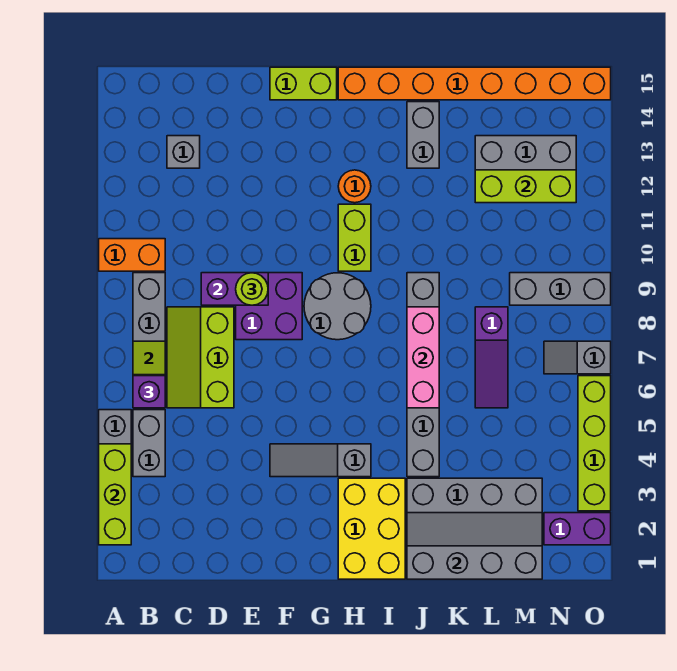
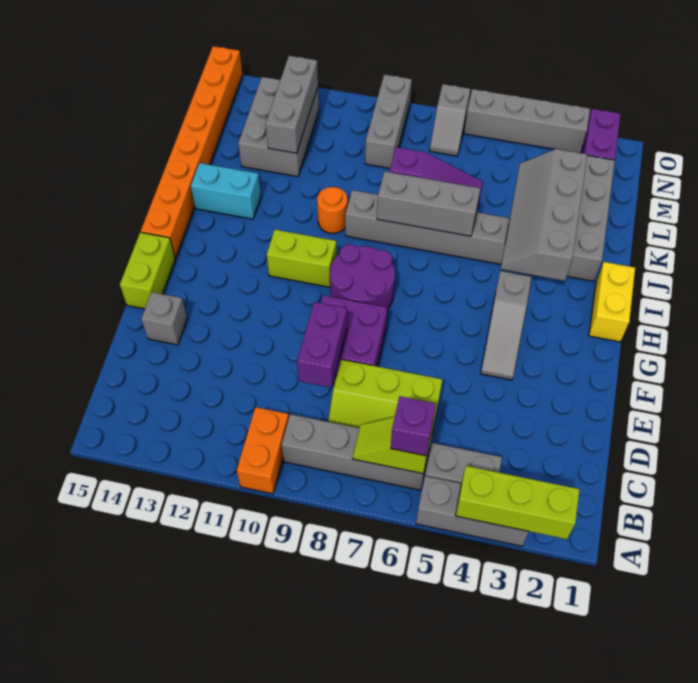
grey 1x1 brick [167,136,200,168] -> grey 1x1 brick moved to [141,292,187,345]
lime 1x1 round brick [236,273,268,305] -> none
grey 2x2 round brick [304,273,371,340] -> purple 2x2 round brick [330,244,395,310]
yellow 2x3 brick [338,478,405,579] -> yellow 1x2 brick [589,262,635,342]
orange 1x1 round brick [338,170,371,203] -> orange 1x1 round brick moved to [317,187,348,233]
grey 2x4 slope [407,513,542,579] -> grey 2x4 slope moved to [501,149,587,281]
pink 1x3 brick [407,307,439,408] -> grey 1x3 brick [377,171,480,236]
grey 1x2 brick [407,102,439,168] -> cyan 1x2 brick [191,163,261,219]
lime 1x3 brick [475,170,576,203] -> grey 1x3 brick [266,56,318,153]
lime 1x4 brick [578,376,611,511] -> grey 1x4 brick [464,89,590,153]

